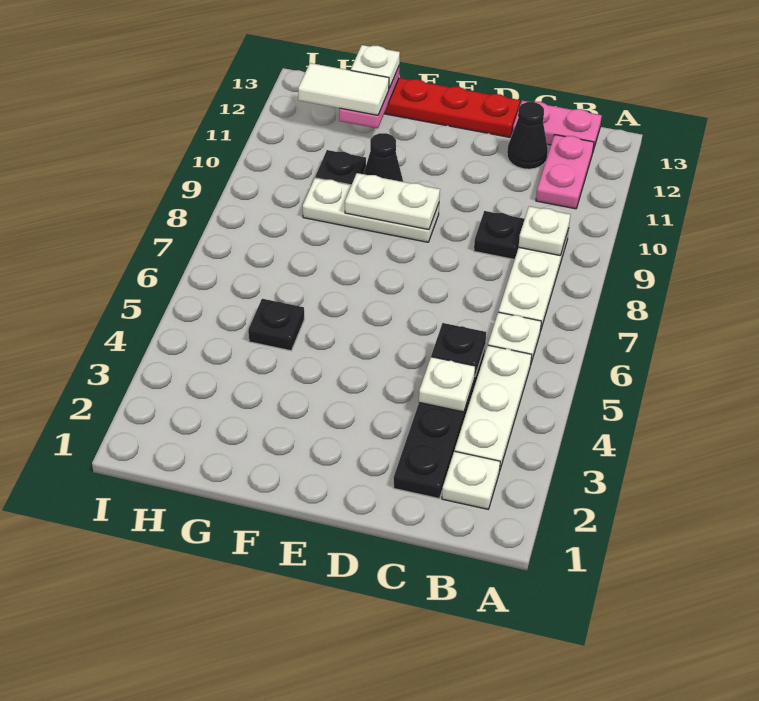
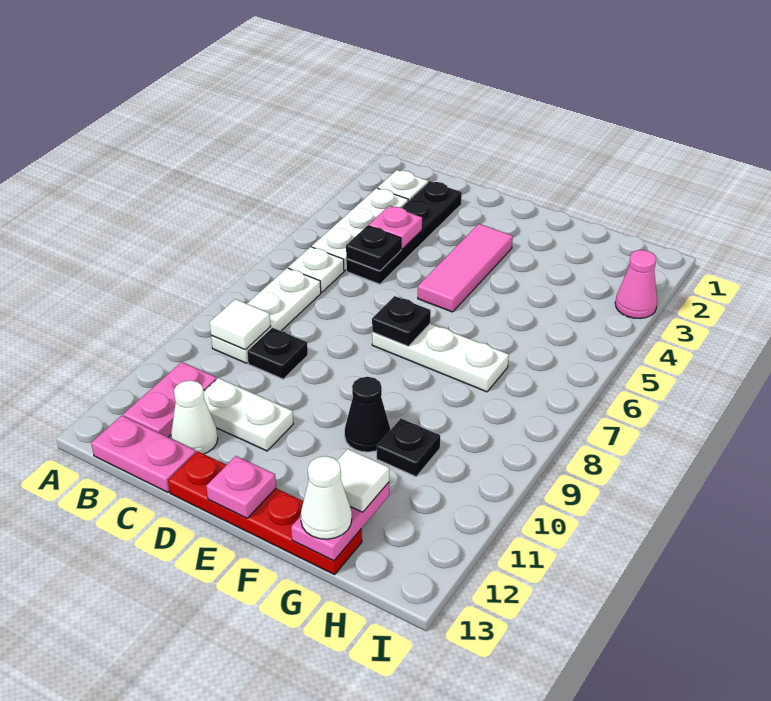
white 1x1 plate [519,206,570,256] -> white 1x1 tile [210,299,271,349]
white 1x1 plate [419,357,475,412] -> pink 1x1 plate [369,206,422,250]
black 1x1 cone [507,102,548,169] -> white 1x1 cone [171,380,218,454]
none -> pink 1x3 tile [418,224,513,312]
white 1x3 plate [303,178,439,242] -> white 1x3 plate moved to [372,324,509,392]
white 1x2 plate [345,173,440,230] -> white 1x2 plate moved to [204,378,293,451]
none -> pink 1x1 plate [206,456,276,518]
black 1x1 plate [248,299,304,351] -> black 1x1 plate moved to [372,296,431,346]
white 1x2 tile [298,63,389,115] -> white 1x1 tile [337,449,389,512]
white 1x1 plate [351,45,400,88] -> white 1x1 cone [301,456,352,539]
none -> pink 1x1 cone [615,250,657,318]

